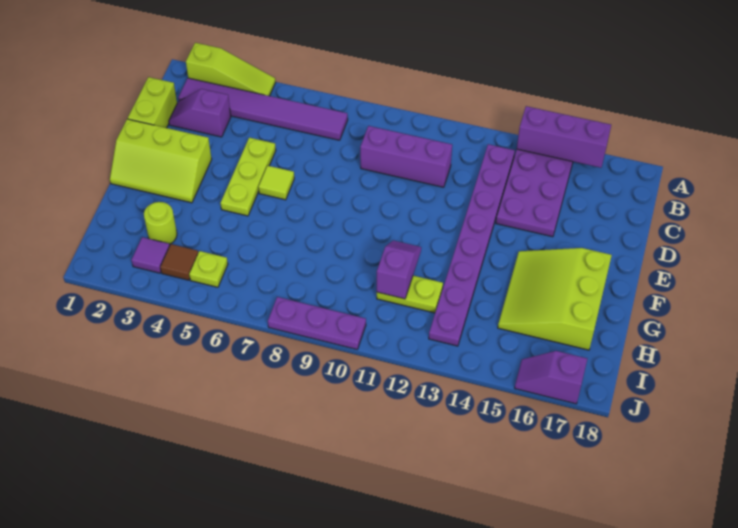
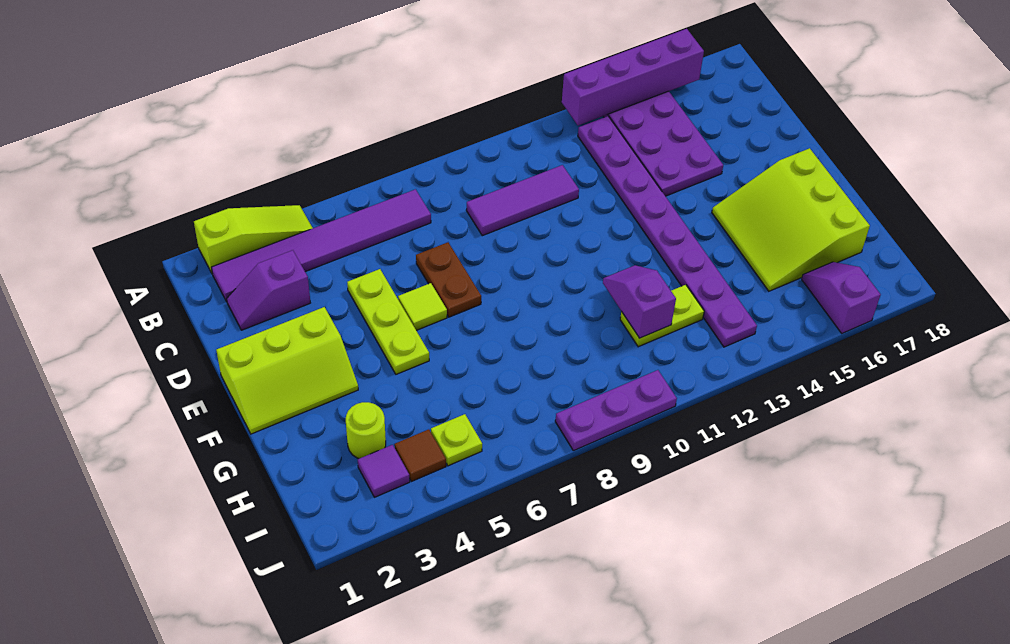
purple 1x3 brick [517,106,611,168] -> purple 1x4 brick [562,29,704,125]
lime 1x2 brick [128,77,177,128] -> none
purple 1x3 brick [360,126,452,187] -> purple 1x3 tile [466,165,579,236]
none -> brown 1x2 plate [416,242,481,317]
purple 1x2 slope [515,351,587,404] -> purple 1x2 slope turned to [802,262,881,333]

